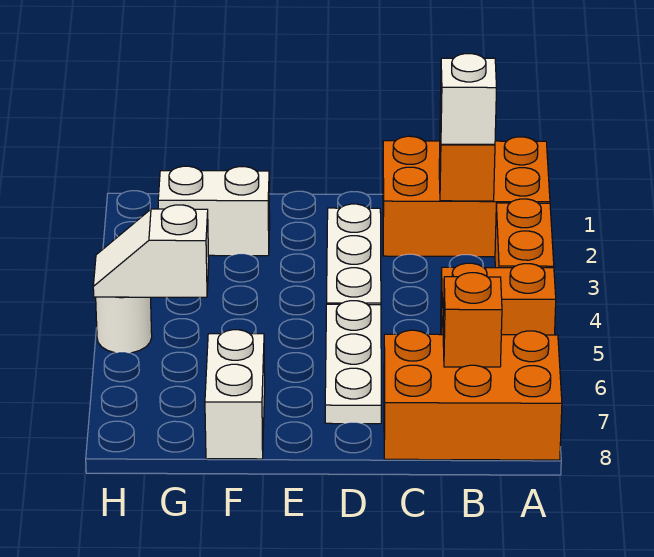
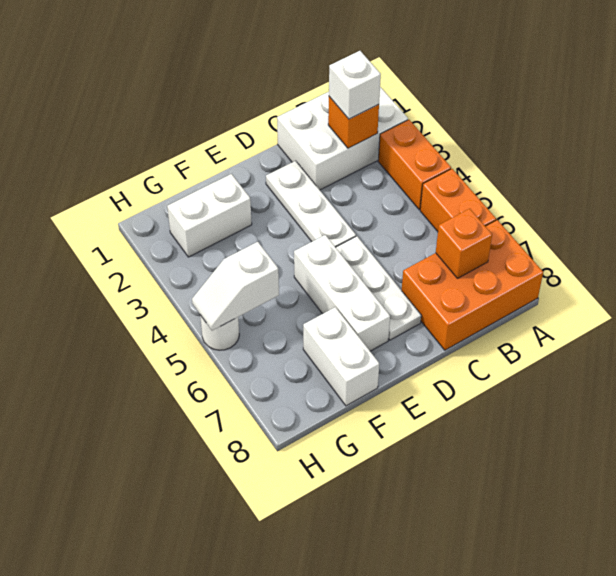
orange 2x3 brick [383,136,550,257] -> white 2x3 brick [277,87,408,190]
orange 1x2 brick [441,263,556,335] -> orange 1x2 brick turned to [420,169,496,231]
none -> white 1x3 brick [294,235,390,351]

